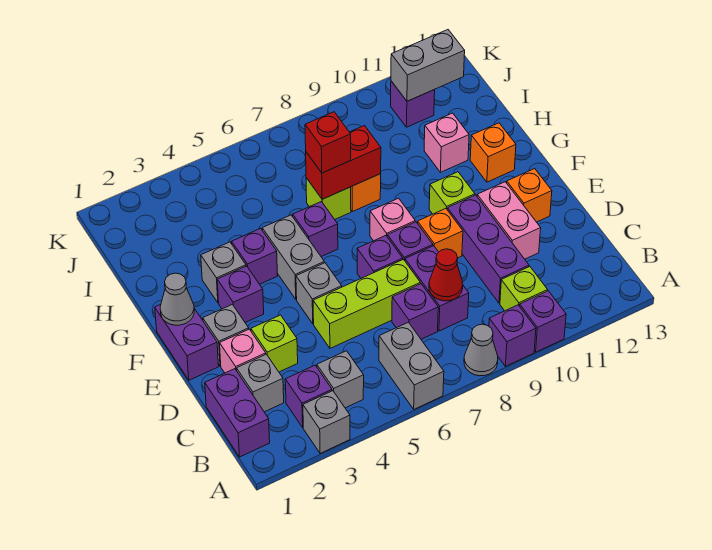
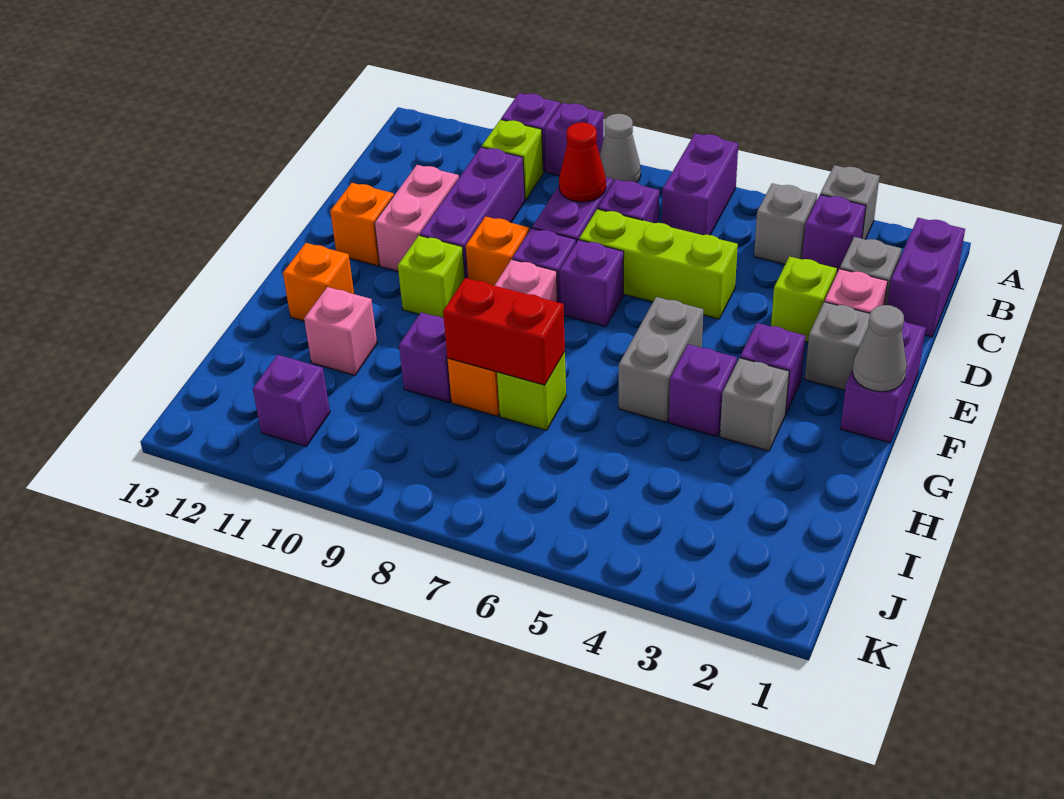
grey 1x2 brick [379,322,444,409] -> purple 1x2 brick [662,133,738,235]
grey 1x1 brick [296,263,342,324] -> none
purple 1x1 brick [293,202,338,257] -> purple 1x1 brick moved to [399,312,451,402]
red 1x1 brick [305,112,351,173] -> none
grey 1x2 brick [391,30,465,101] -> none

